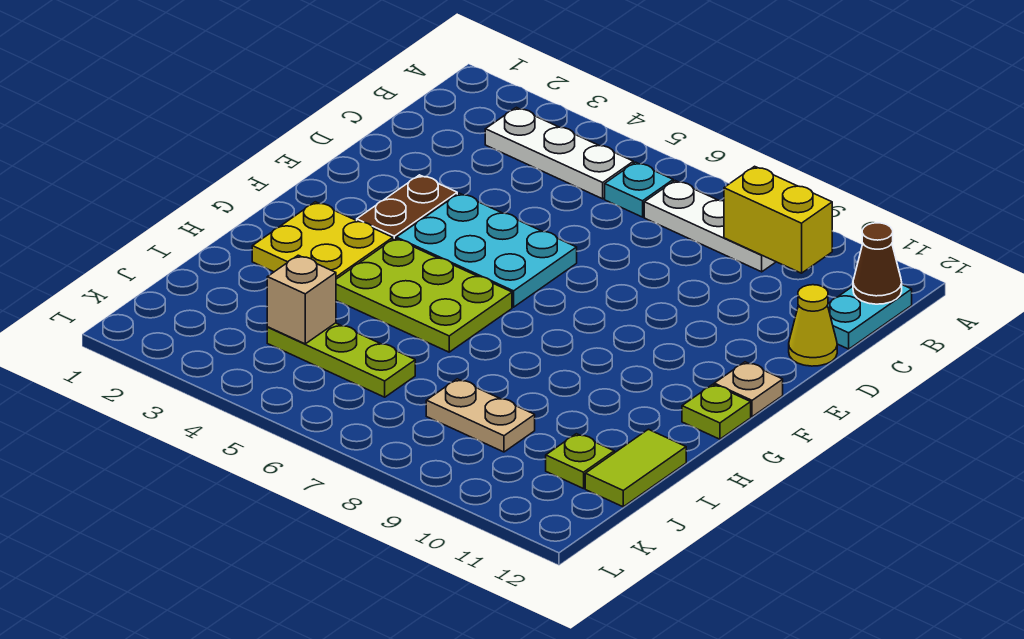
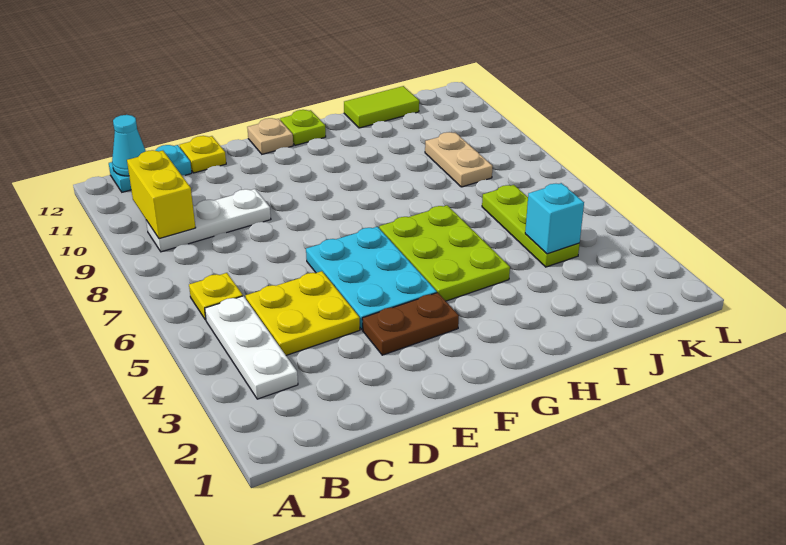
cyan 1x1 plate [605,162,673,217] -> yellow 1x1 plate [189,273,243,320]
white 1x3 plate [644,181,776,272] -> white 1x3 plate turned to [146,189,271,252]
brown 1x1 cone [853,223,902,304] -> cyan 1x1 cone [112,115,146,176]
yellow 1x1 cone [789,285,837,366] -> yellow 1x1 plate [180,136,226,173]
yellow 2x2 plate [252,202,393,279] -> yellow 2x2 plate moved to [246,271,360,355]
tan 1x1 brick [267,255,336,344] -> cyan 1x1 brick [525,183,584,254]
lime 1x1 plate [546,434,614,489] -> none

